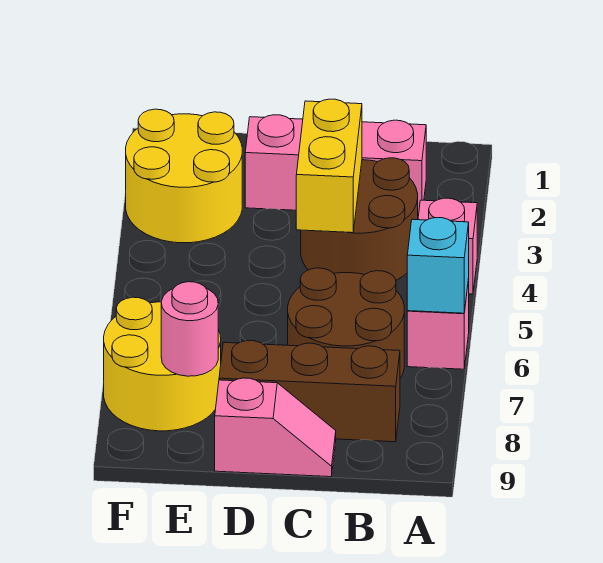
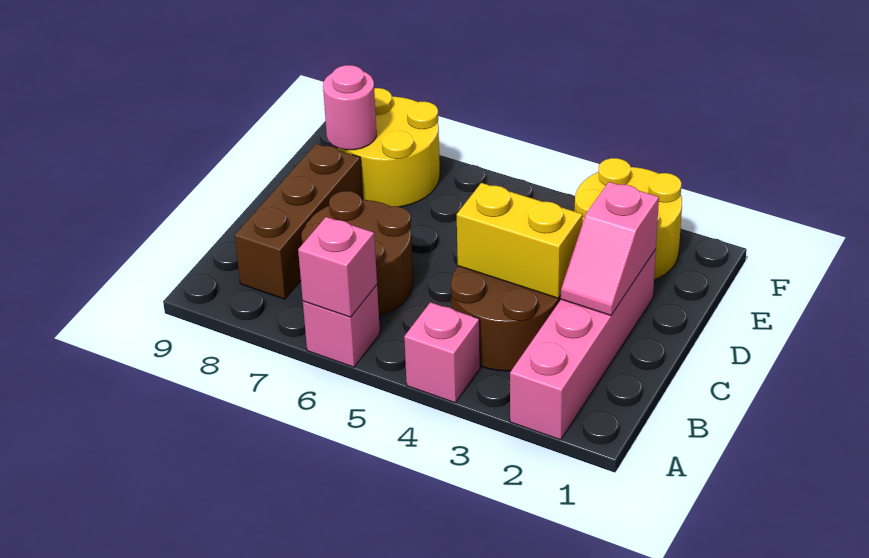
cyan 1x1 brick [407,218,469,313] -> pink 1x1 brick [298,217,377,317]
pink 1x3 brick [245,115,426,216] -> pink 1x4 brick [510,249,656,440]
pink 1x2 slope [215,378,336,477] -> pink 1x2 slope moved to [561,182,659,315]

